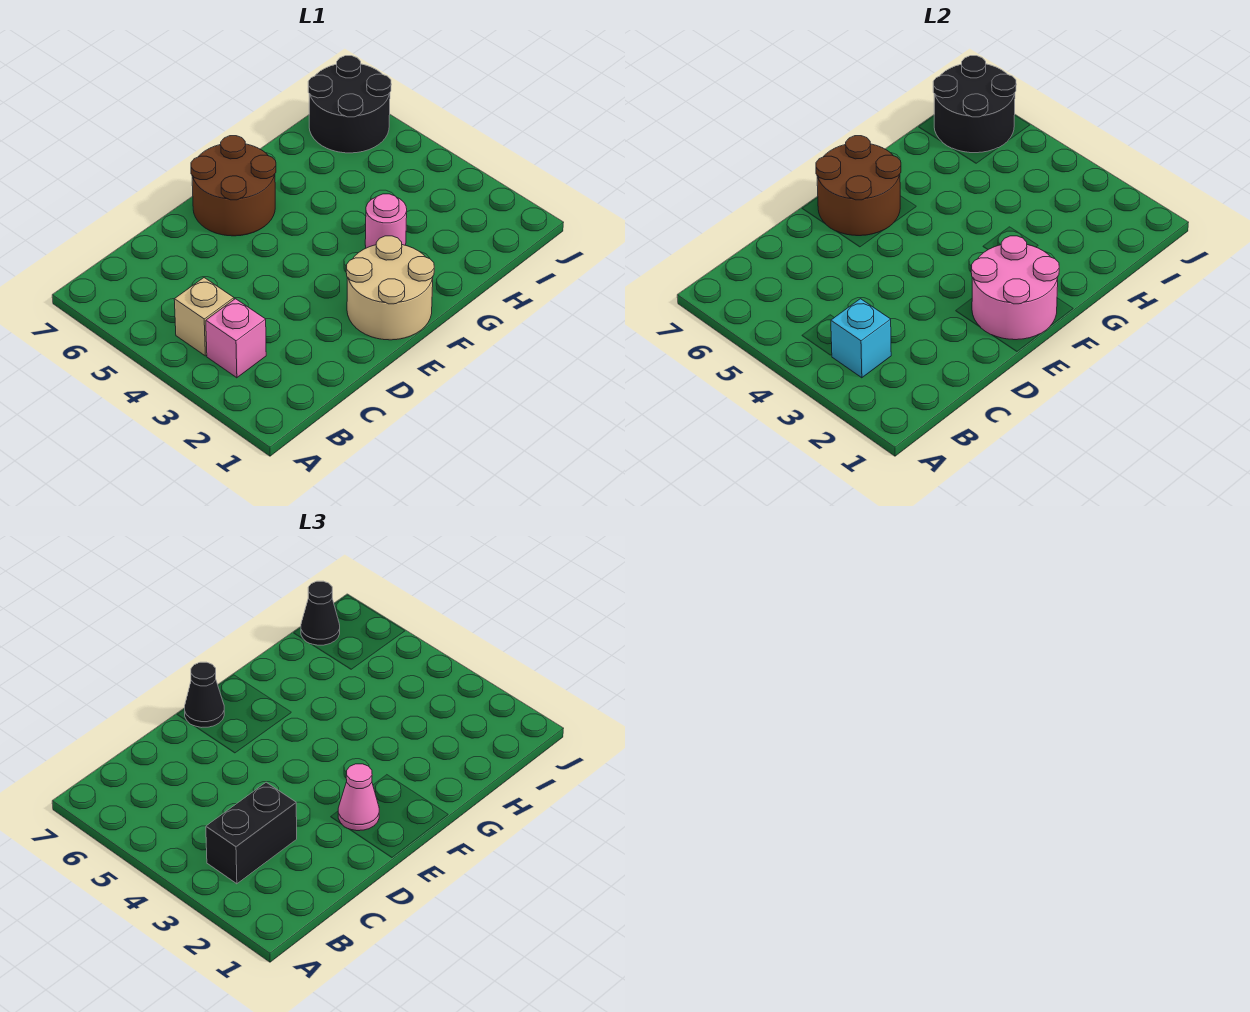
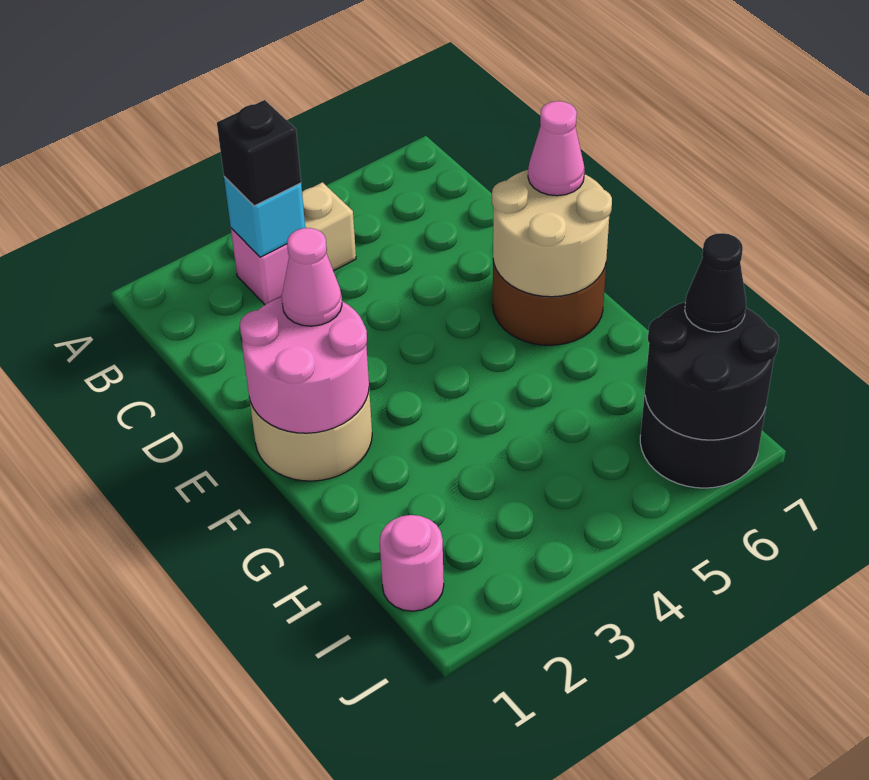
black 1x2 brick [206,782,297,884] -> black 1x1 brick [217,100,301,206]
brown 2x2 round brick [816,136,901,236] -> tan 2x2 round brick [492,170,612,297]
black 1x1 cone [185,662,224,727] -> pink 1x1 cone [528,101,585,196]
pink 1x1 round brick [365,194,407,248] -> pink 1x1 round brick moved to [380,515,444,611]

